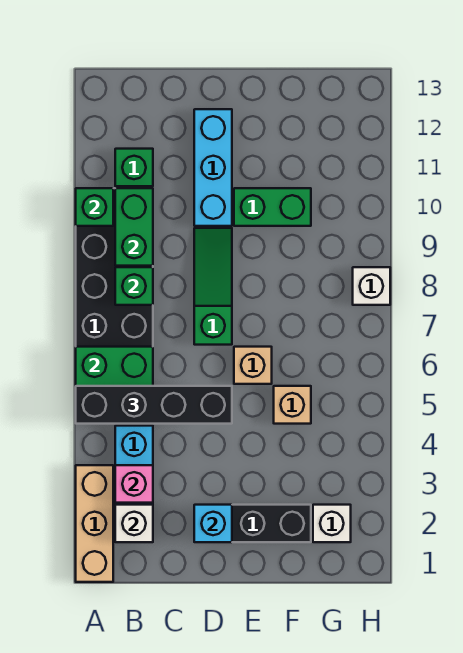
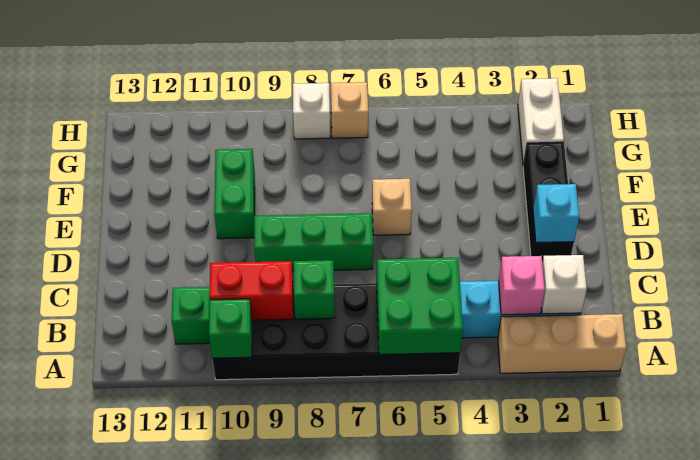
black 1x4 brick [76,386,232,424] -> none
green 1x2 brick [115,188,153,266] -> red 1x2 brick [210,261,293,320]
green 1x3 slope [194,228,232,345] -> green 1x3 brick [254,213,373,271]
cyan 1x3 brick [194,109,232,226] -> none
tan 1x1 brick [274,386,311,424] -> tan 1x1 brick moved to [331,82,368,138]
white 1x1 brick [313,505,351,542] -> white 1x2 brick [518,78,564,166]

